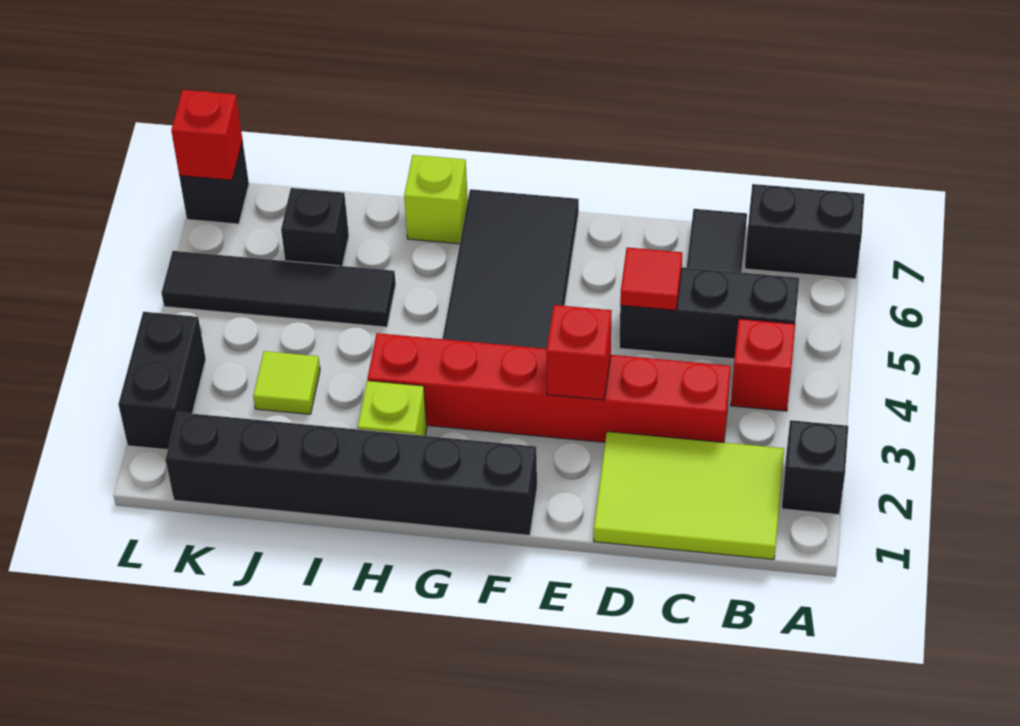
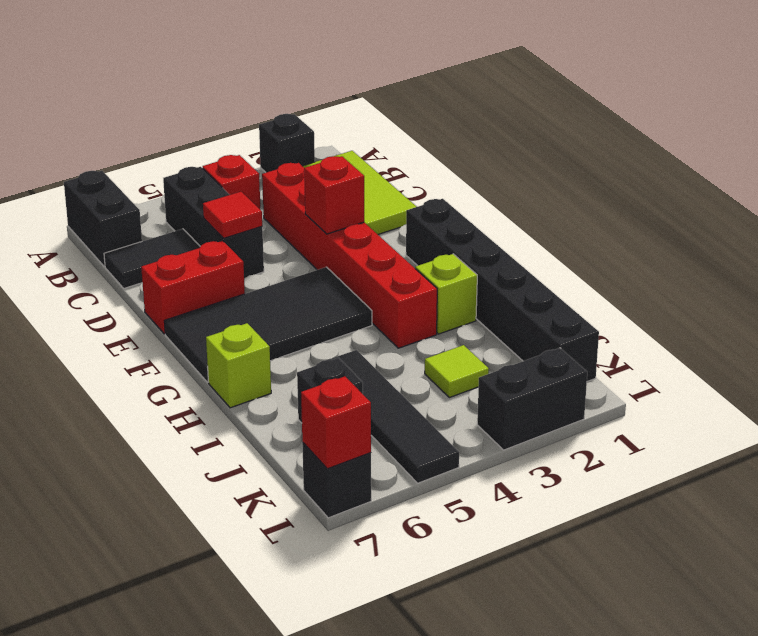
none -> red 1x2 brick [141,241,245,334]

